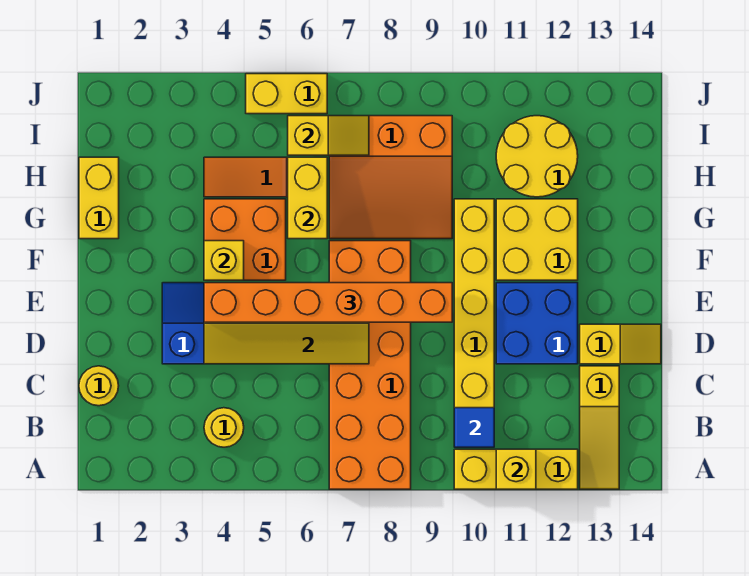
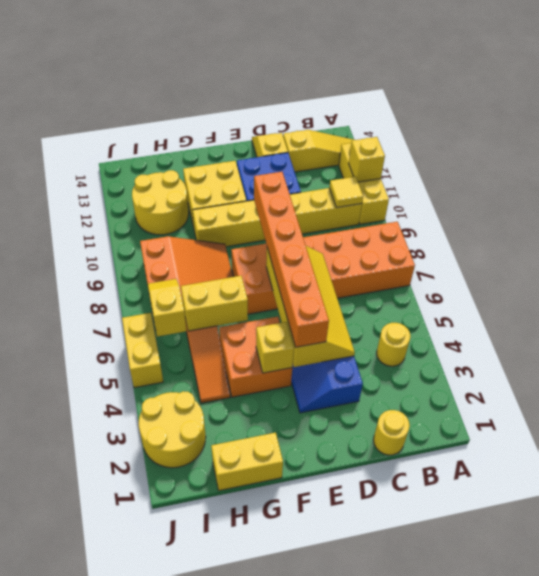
blue 1x1 tile [454,408,494,447] -> yellow 1x1 tile [329,177,363,208]
none -> yellow 2x2 round brick [139,391,206,468]

